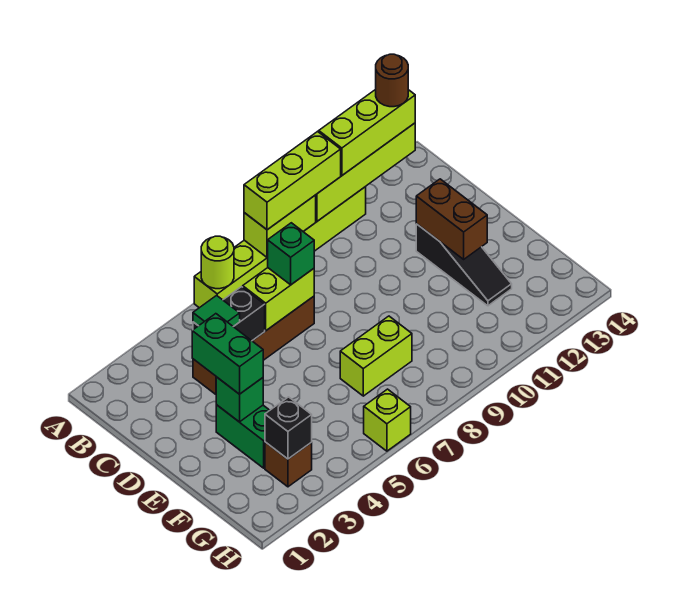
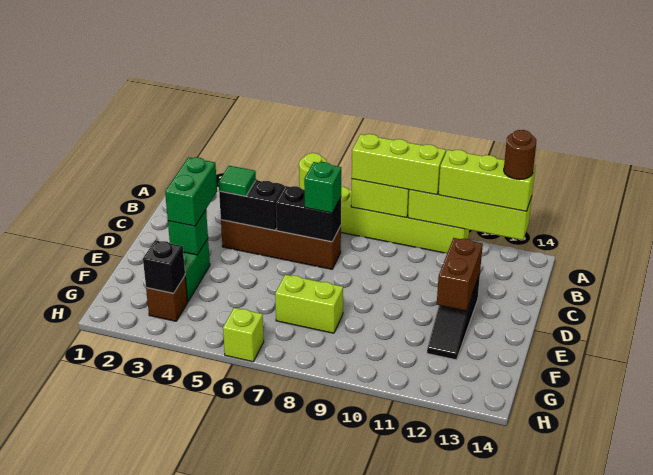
lime 1x2 brick [243,268,314,330] -> black 1x2 brick [276,186,341,242]

